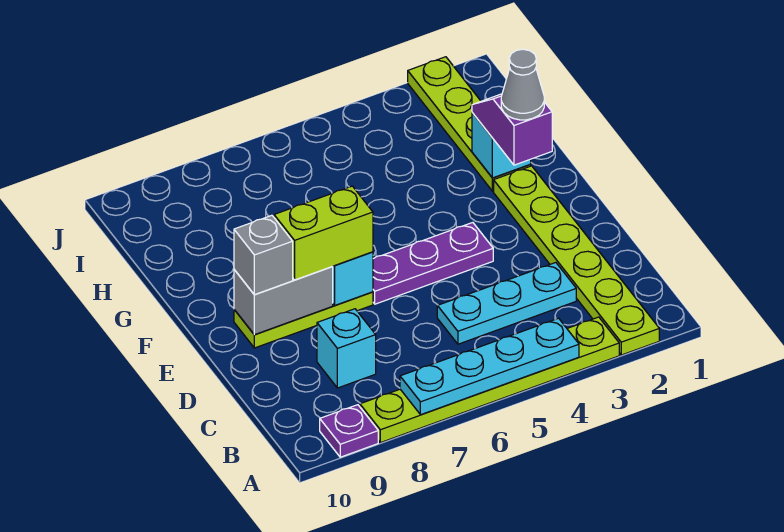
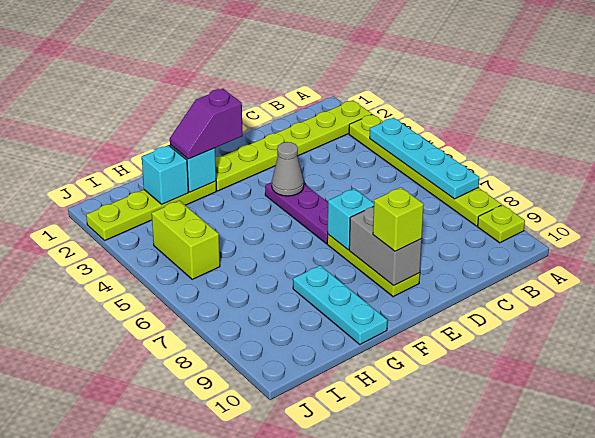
purple 1x1 plate [320,405,378,457] -> lime 1x1 plate [478,205,525,243]
cyan 1x3 plate [437,263,576,344] -> cyan 1x3 plate moved to [293,266,388,344]
cyan 1x1 brick [317,309,376,388] -> cyan 1x1 brick moved to [142,145,188,204]
lime 1x2 brick [274,186,373,280] -> lime 1x2 brick moved to [152,201,220,279]
grey 1x1 brick [234,215,293,295] -> lime 1x1 brick [373,187,424,251]
grey 1x1 cone [501,49,544,120] -> grey 1x1 cone moved to [272,142,304,196]

